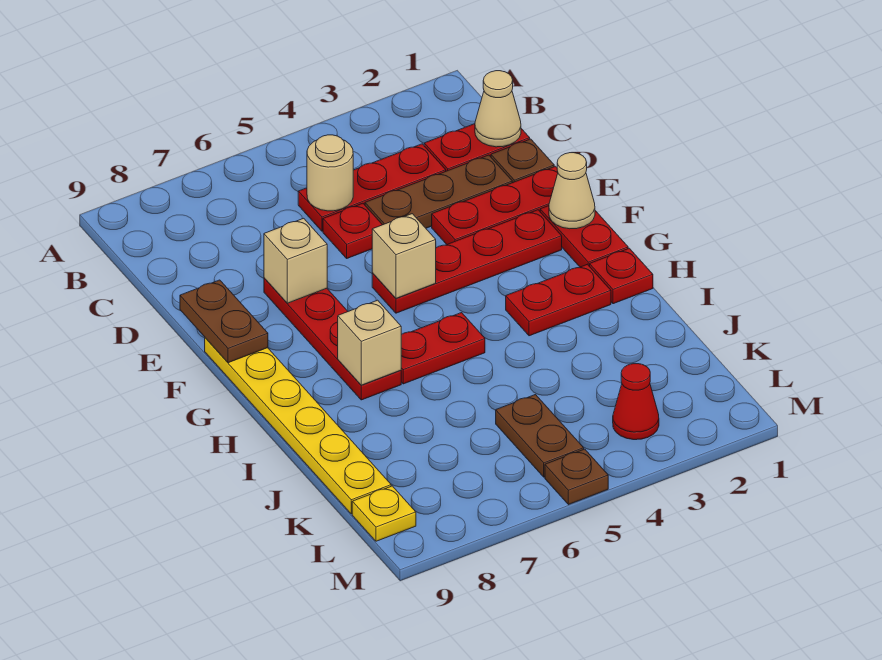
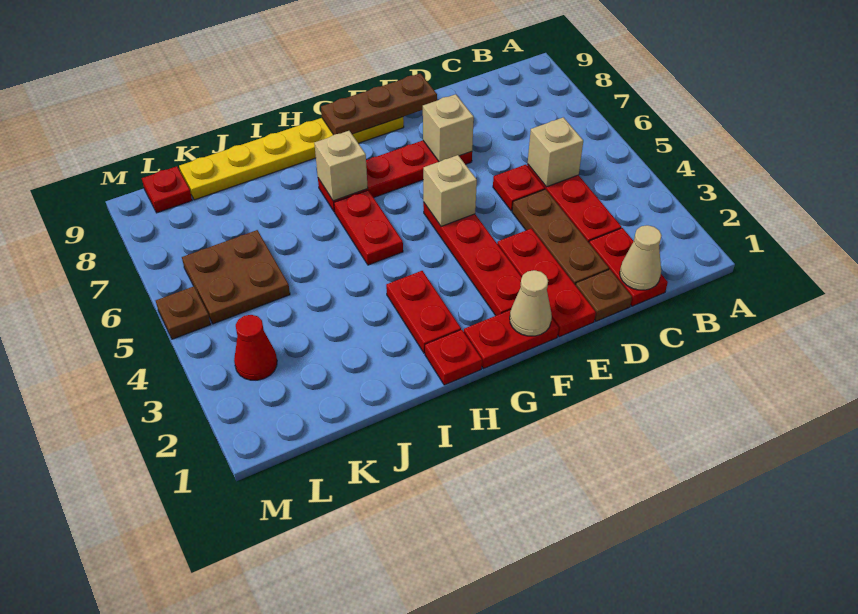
tan 1x1 round brick [307,135,353,211] -> tan 1x1 brick [528,117,583,187]
brown 1x2 plate [180,280,268,363] -> brown 1x3 plate [321,73,437,135]
brown 1x2 plate [496,395,584,477] -> brown 2x2 plate [182,230,290,324]
yellow 1x1 plate [352,486,416,541] -> red 1x1 plate [142,166,192,213]

